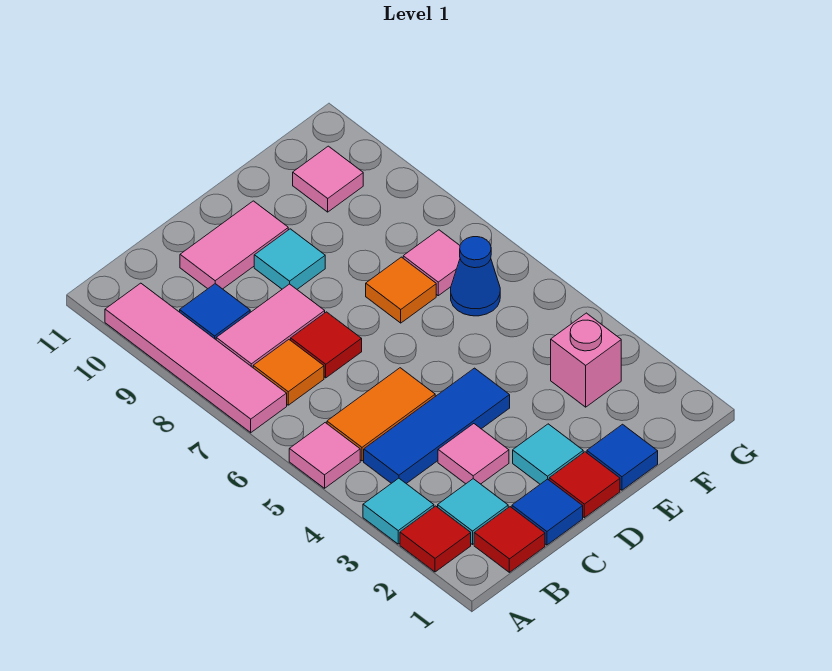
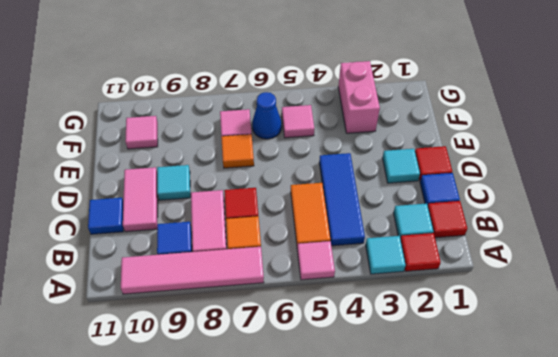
pink 1x1 tile [438,424,509,484] -> pink 1x1 tile moved to [282,105,314,138]
blue 1x1 tile [587,424,658,490] -> blue 1x1 tile moved to [88,198,124,234]
pink 1x1 brick [551,313,621,407] -> pink 1x2 brick [338,61,380,133]

